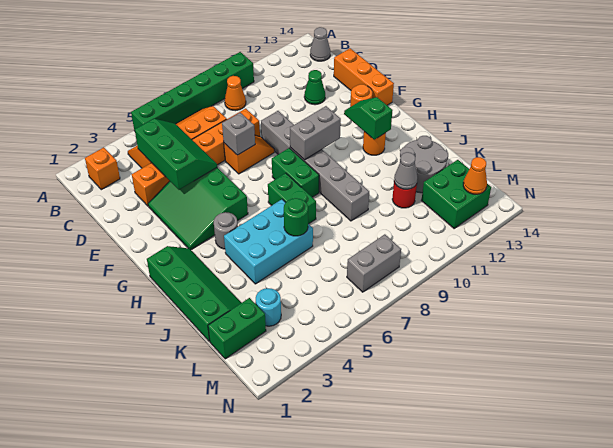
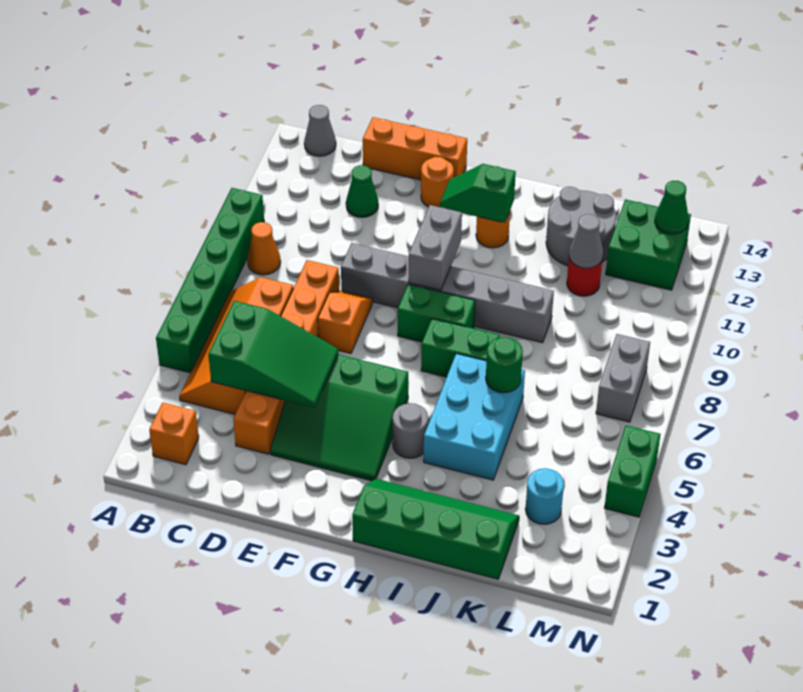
green 2x3 slope [135,119,217,190] -> green 2x3 slope turned to [208,301,338,408]
grey 1x1 brick [222,113,255,155] -> none
green 1x2 brick [208,298,266,359] -> green 1x2 brick moved to [604,425,661,517]
orange 1x1 cone [463,157,487,194] -> green 1x1 cone [655,181,688,234]

